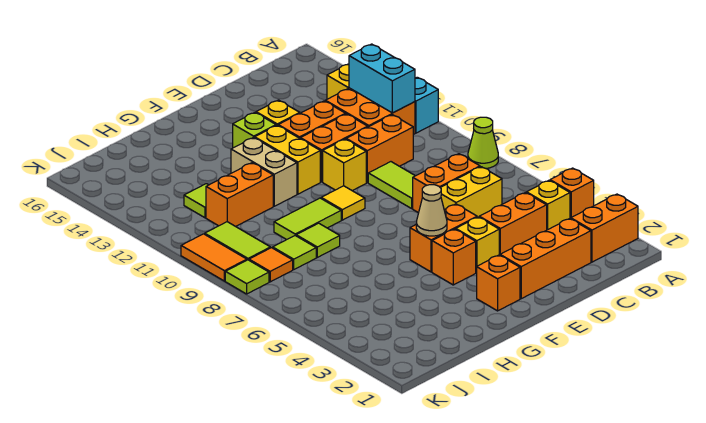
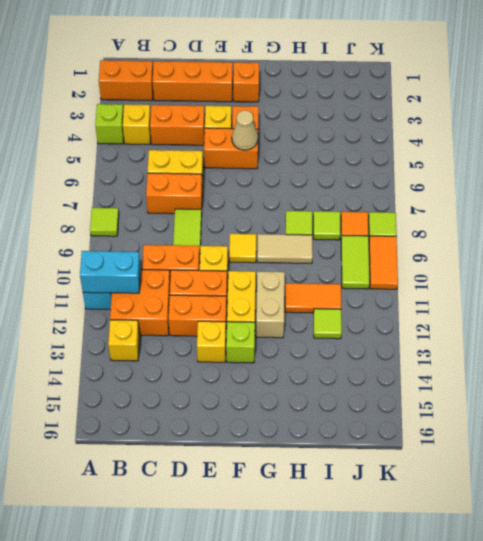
orange 1x1 brick [550,168,594,219] -> lime 1x1 brick [95,104,124,144]
lime 1x1 cone [468,117,498,169] -> lime 1x1 tile [90,208,119,236]
cyan 1x2 brick [349,44,415,113] -> cyan 1x2 brick turned to [80,251,141,293]
lime 1x2 tile [274,198,341,240] -> tan 1x2 tile [257,234,313,264]
orange 1x2 brick [206,163,273,226] -> orange 1x2 tile [285,283,341,313]

